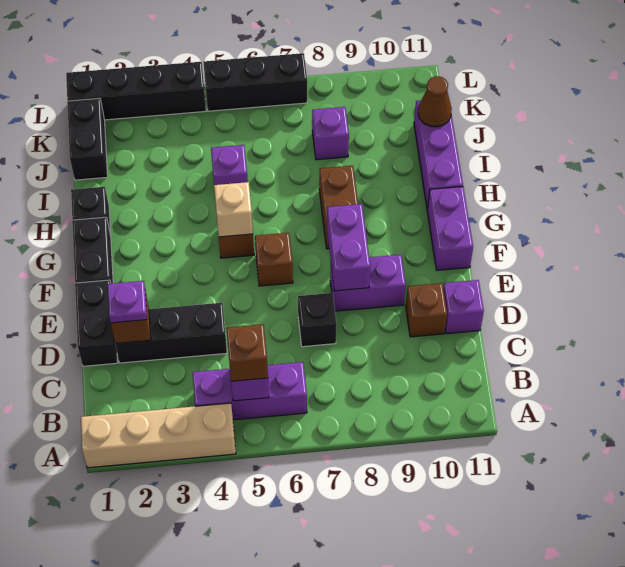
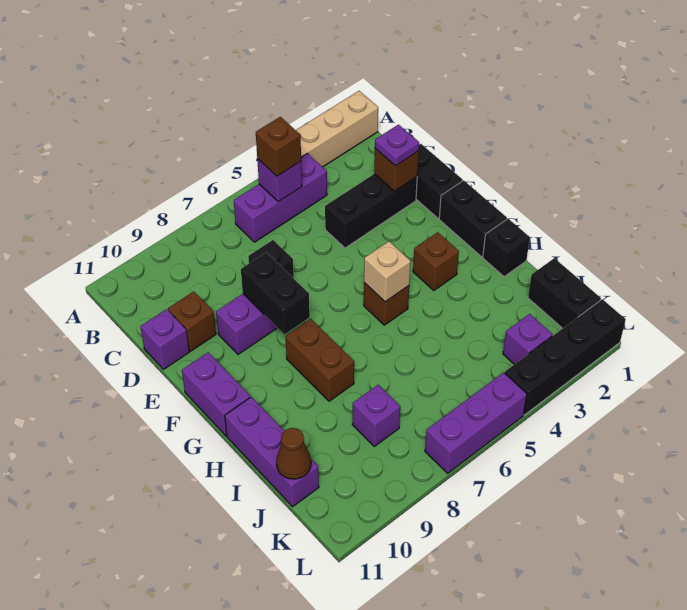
purple 1x2 brick [327,204,370,291] -> black 1x2 brick [241,252,310,334]
brown 1x1 brick [255,233,293,286] -> brown 1x1 brick moved to [413,232,459,290]
purple 1x1 brick [211,145,248,185] -> purple 1x1 brick moved to [503,314,553,364]
black 1x3 brick [203,53,307,111] -> purple 1x3 brick [425,372,527,473]

